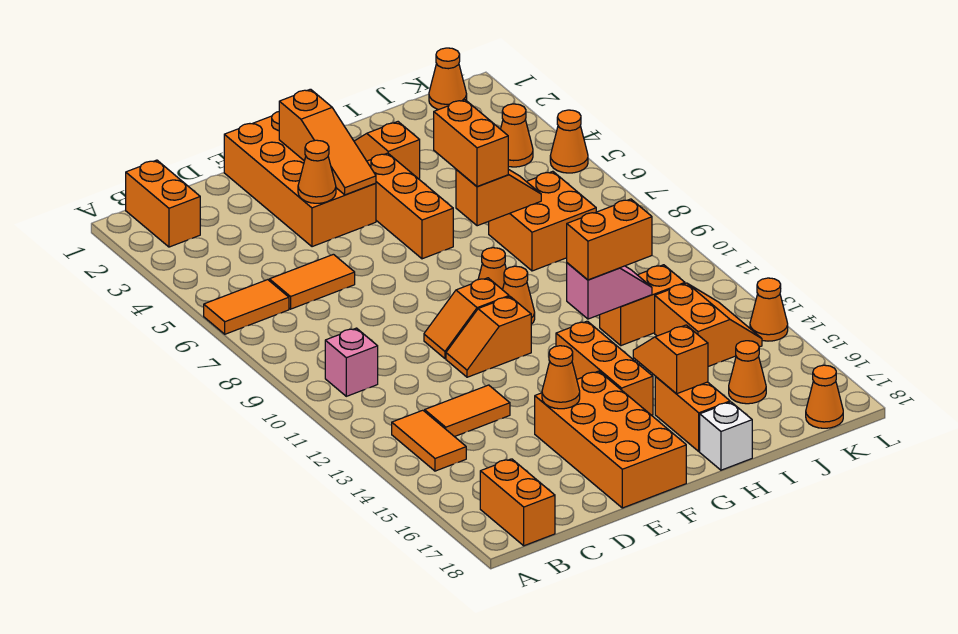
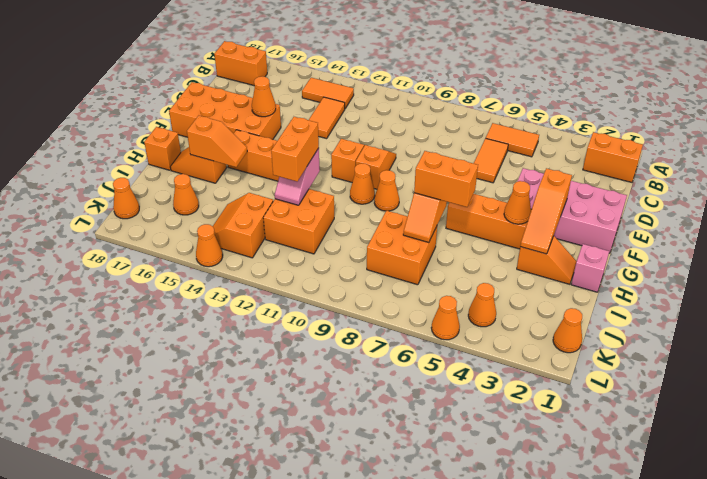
orange 1x2 tile [204,280,289,334] -> orange 1x2 tile turned to [486,123,539,157]
pink 1x1 brick [325,328,378,396] -> pink 1x1 brick moved to [571,244,609,292]
orange 2x4 brick [224,112,376,247] -> pink 2x4 brick [517,168,627,253]
orange 1x1 cone [298,140,336,203] -> orange 1x1 cone moved to [504,181,531,224]
orange 1x3 slope [279,89,376,195] -> orange 1x3 slope turned to [520,168,572,254]
orange 1x2 brick [655,377,730,451] -> orange 1x2 slope [170,147,227,183]
white 1x1 brick [700,402,752,470] -> orange 1x1 brick [144,127,181,170]
orange 1x2 brick [600,265,685,346] -> orange 2x2 brick [263,189,334,254]
orange 2x2 slope [655,283,762,367] -> orange 2x2 slope turned to [213,193,273,258]

